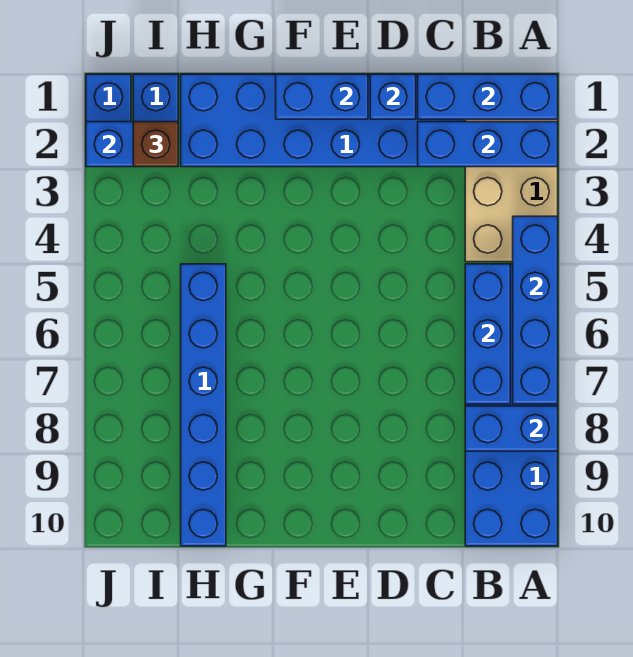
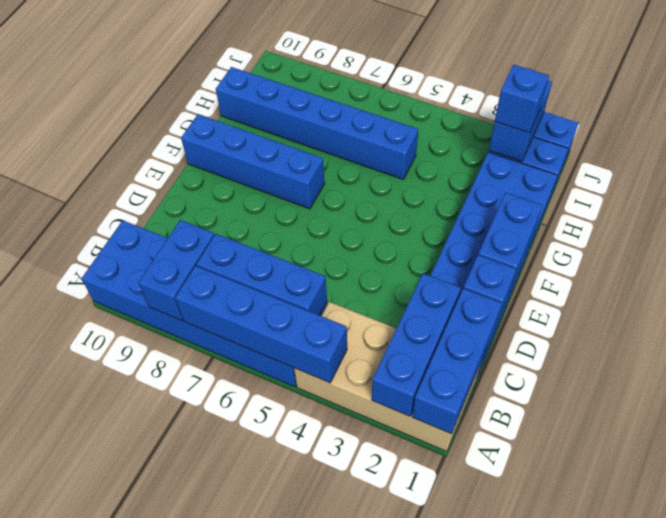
none -> blue 1x4 brick [181,114,325,209]
brown 1x1 brick [133,122,178,167] -> blue 1x1 brick [495,65,549,133]

